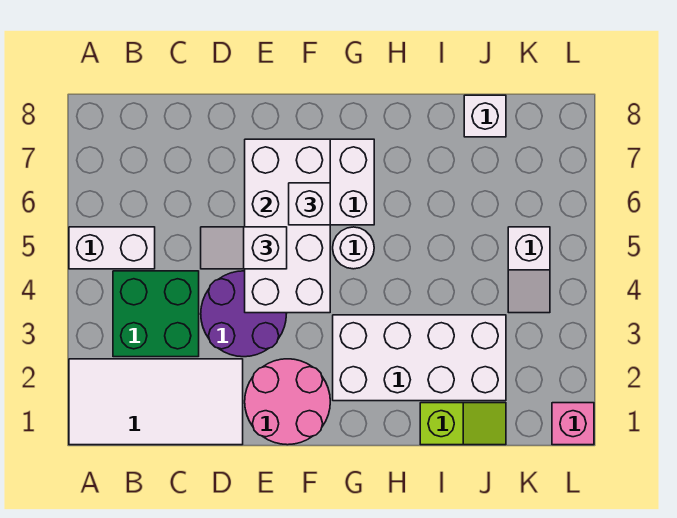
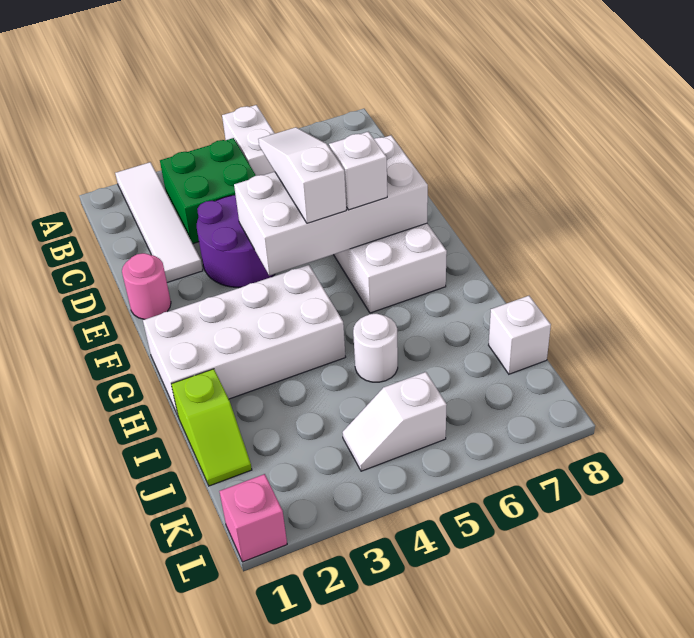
white 2x4 tile [69,359,243,445] -> white 1x4 tile [115,162,203,283]
white 1x2 slope [201,227,287,269] -> white 1x3 slope [258,127,346,223]
pink 2x2 round brick [245,359,330,445] -> pink 1x1 round brick [122,253,171,319]
white 2x4 brick [333,315,506,401] -> white 2x4 brick turned to [143,265,345,415]
white 1x1 round brick [333,227,374,269] -> white 1x1 round brick moved to [353,313,398,382]

